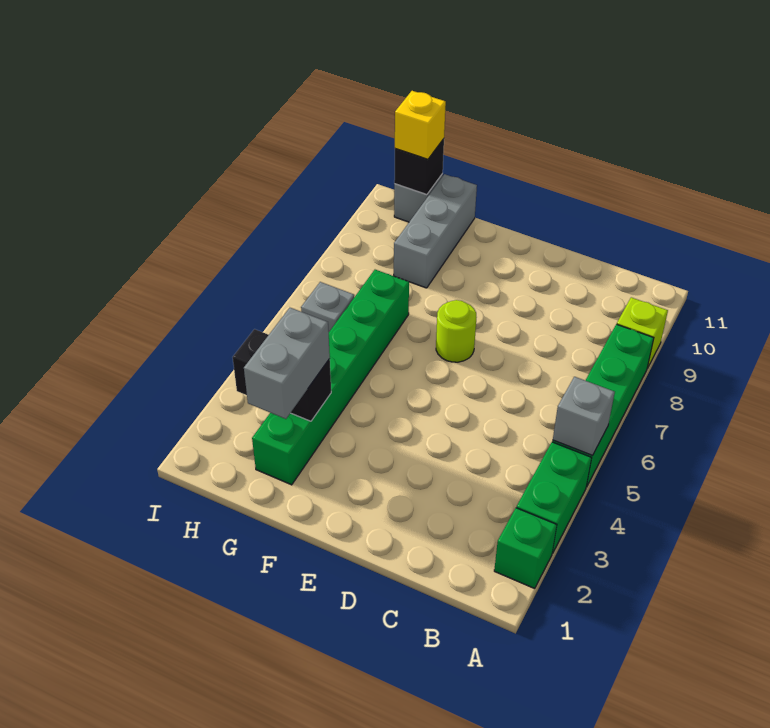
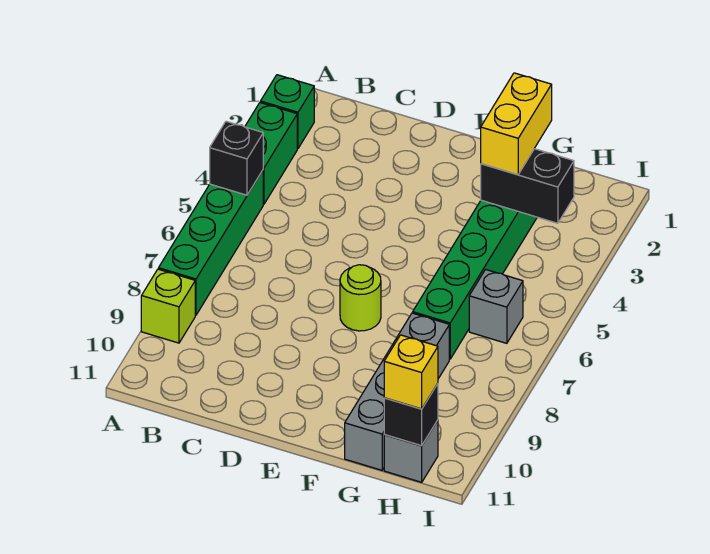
grey 1x1 brick [553,377,615,456] -> black 1x1 brick [210,121,263,195]
grey 1x2 brick [244,308,330,419] -> yellow 1x2 brick [481,73,552,175]
grey 1x3 brick [394,174,477,288] -> grey 1x4 brick [345,313,449,470]

